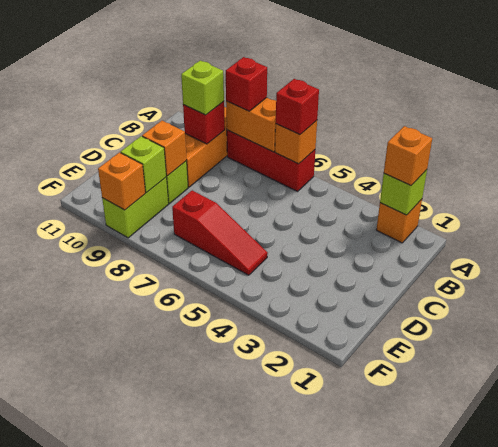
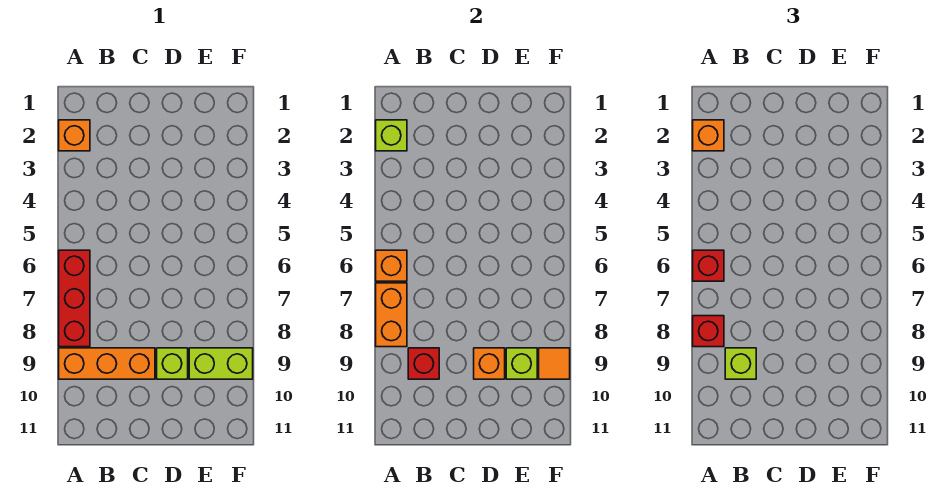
red 1x3 slope [172,191,268,275] -> none
orange 1x1 brick [98,152,145,210] -> orange 1x1 tile [539,348,570,379]

